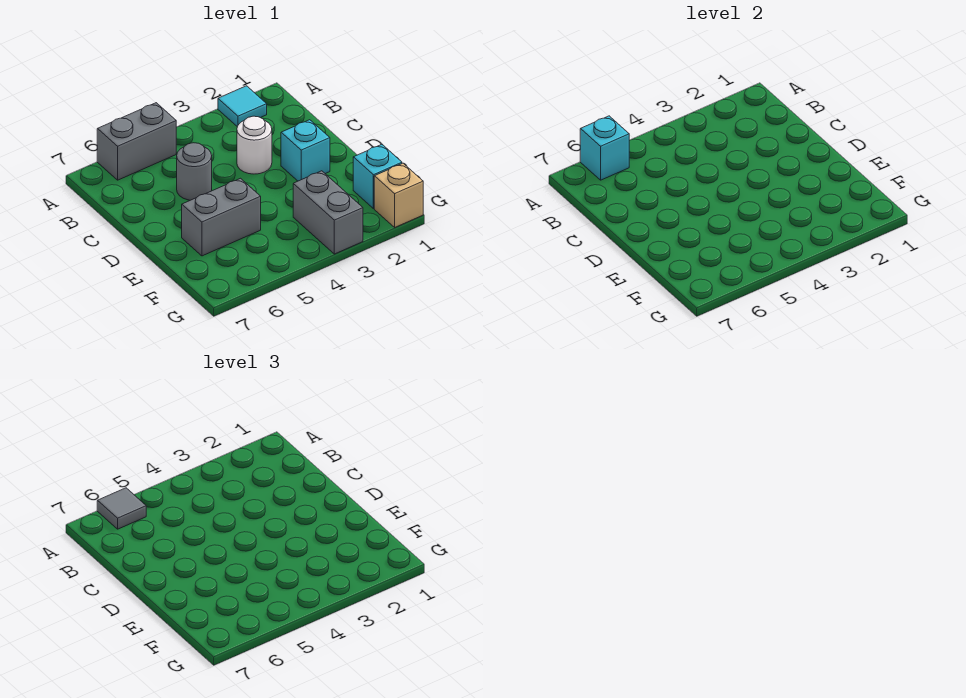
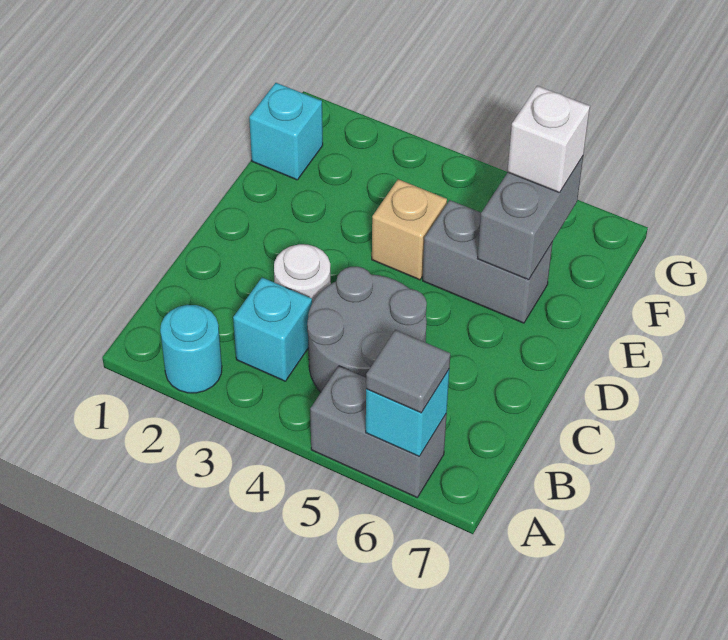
cyan 1x1 tile [218,86,267,127] -> cyan 1x1 round brick [160,305,222,393]
grey 1x1 round brick [177,143,212,200] -> grey 2x2 round brick [307,267,427,392]
cyan 1x1 brick [281,120,330,181] -> cyan 1x1 brick moved to [233,278,312,381]
grey 1x2 brick [293,171,363,254] -> grey 1x2 brick moved to [477,156,583,280]
none -> white 1x1 brick [508,86,590,193]
tan 1x1 brick [374,163,423,227] -> tan 1x1 brick moved to [372,179,447,280]

